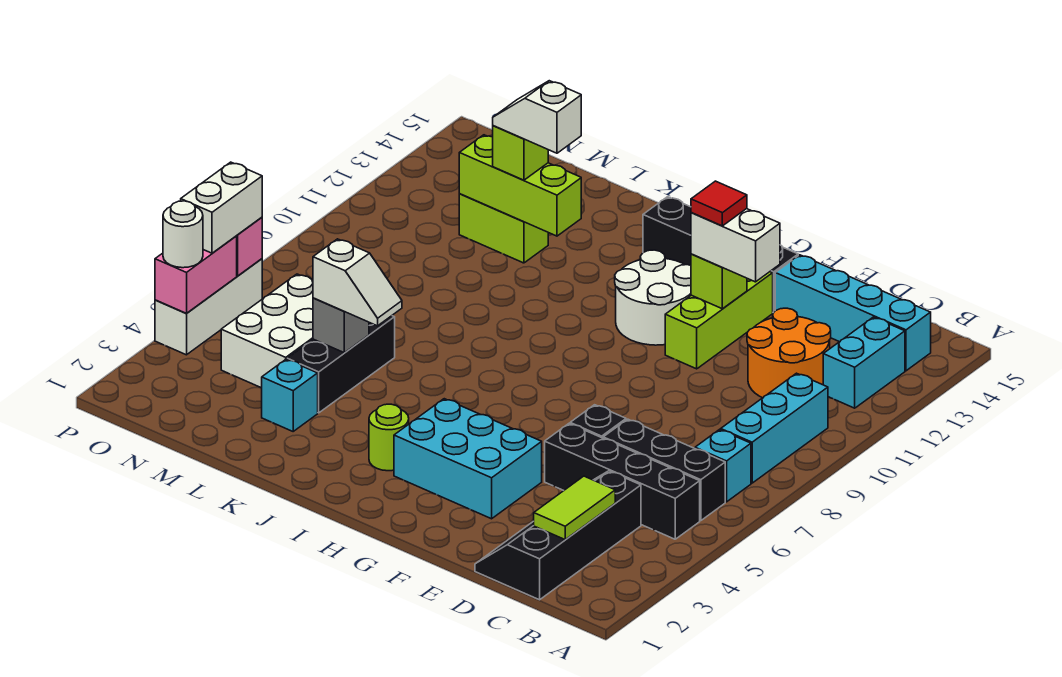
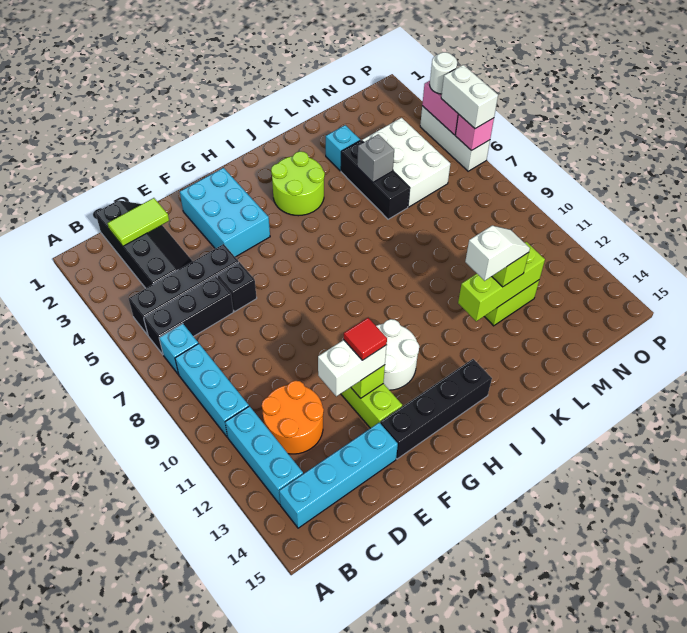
cyan 1x2 brick [823,317,905,408] -> cyan 1x3 brick [225,406,303,504]
lime 1x2 tile [534,476,615,540] -> lime 1x2 tile turned to [108,198,169,246]
cyan 2x3 brick [394,399,542,519] -> cyan 2x3 brick turned to [180,168,270,257]
lime 1x1 round brick [369,404,409,471] -> lime 2x2 round brick [271,151,325,216]
white 1x2 slope [313,239,402,326] -> none

